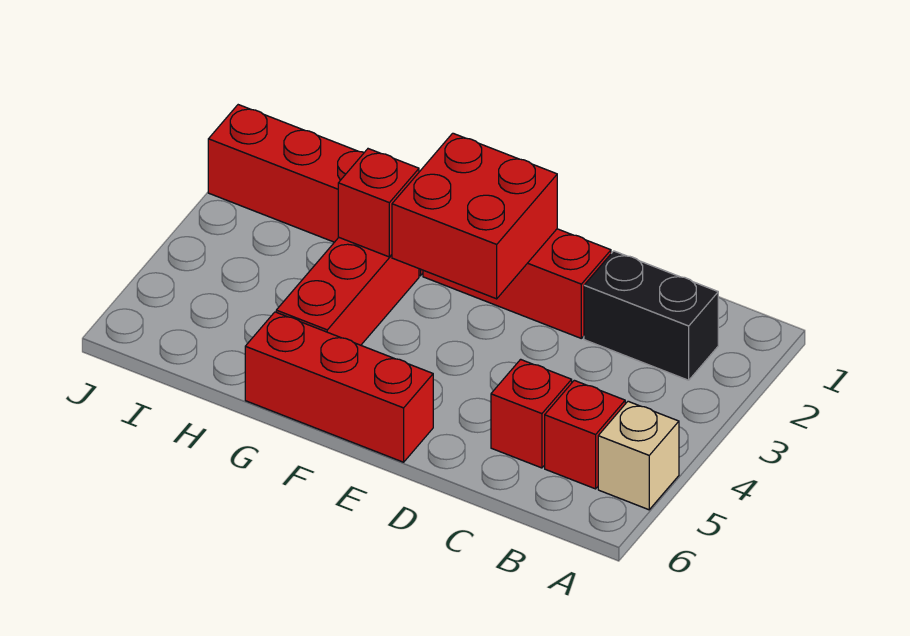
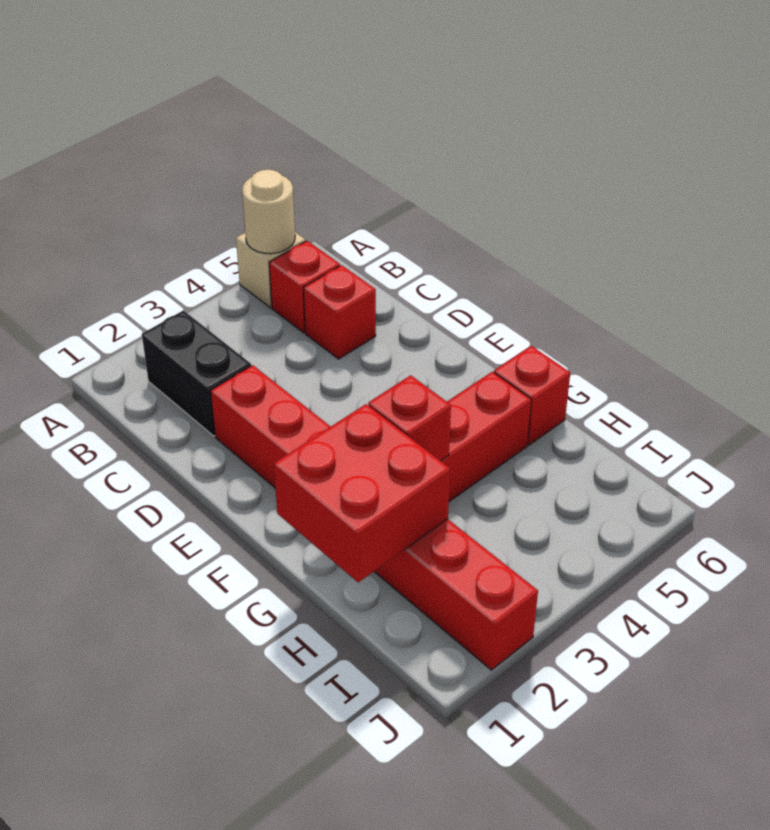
none -> tan 1x1 round brick [242,170,295,254]
red 2x2 brick [392,133,557,299] -> red 2x2 brick moved to [274,404,450,582]
red 1x3 brick [245,312,433,462] -> red 1x1 brick [494,346,570,445]

